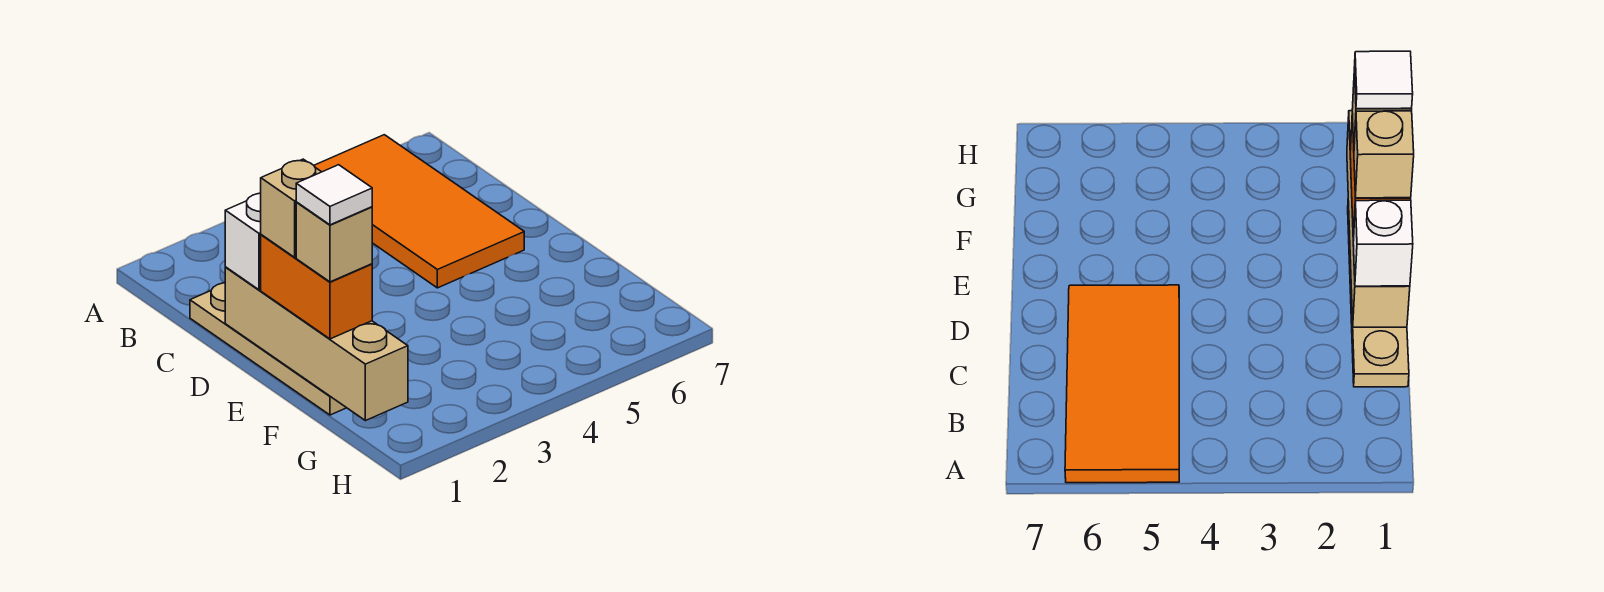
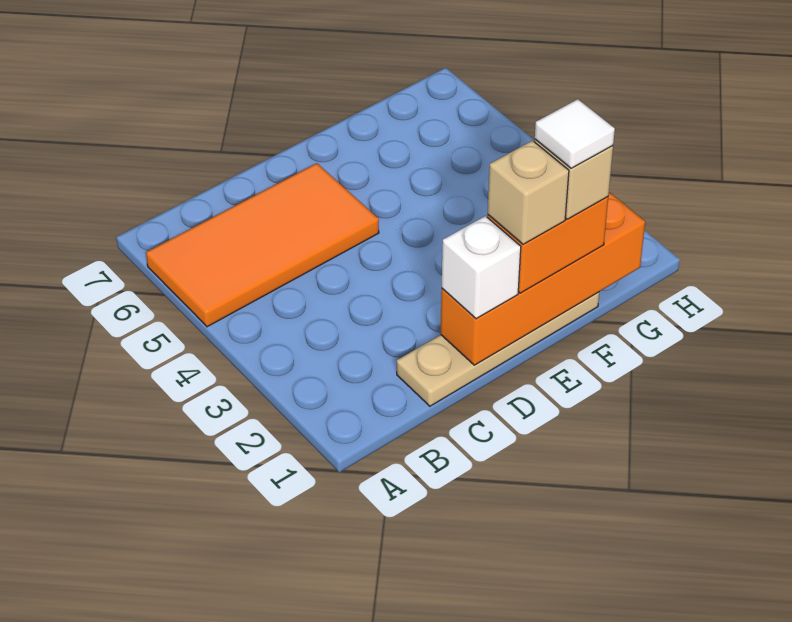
tan 1x4 brick [225,267,408,421] -> orange 1x4 brick [441,193,645,365]

